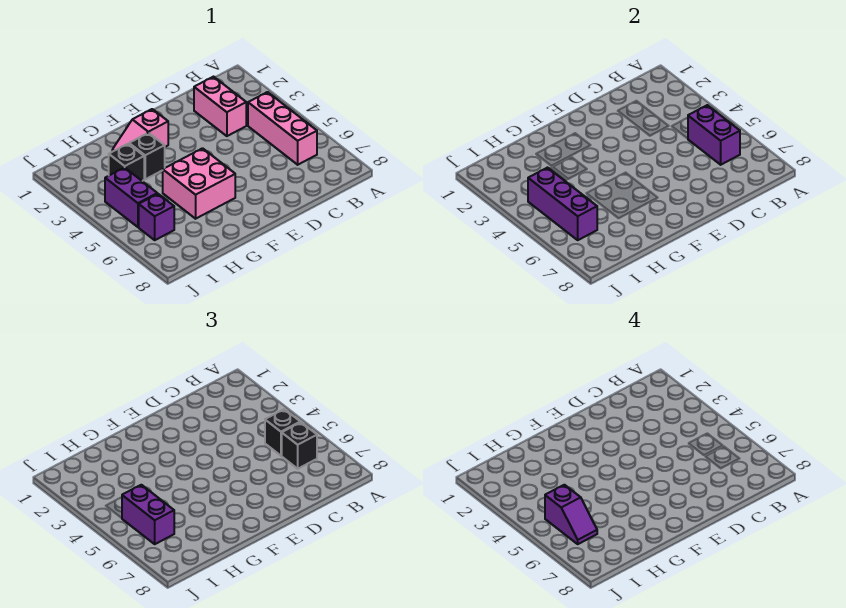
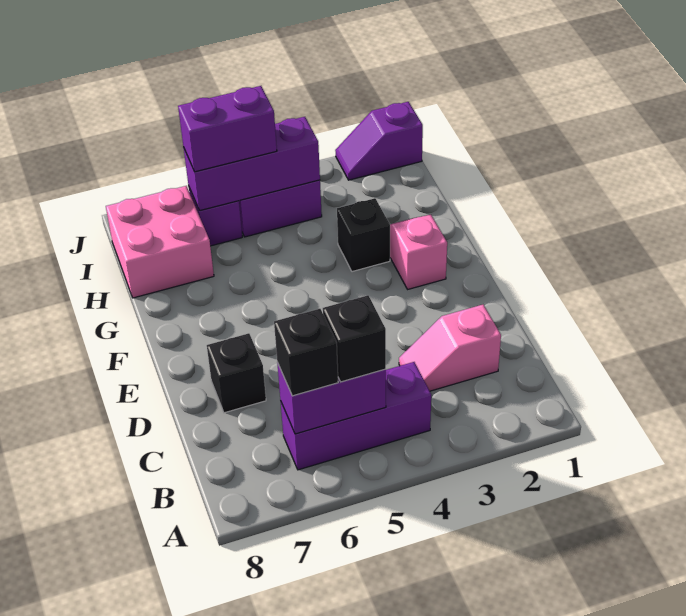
pink 1x3 brick [248,92,317,165] -> purple 1x3 brick [281,362,431,470]
pink 1x2 brick [194,77,246,136] -> pink 1x2 slope [399,305,501,391]
pink 2x2 brick [163,148,235,219] -> pink 2x2 brick moved to [106,186,214,298]
black 1x1 brick [109,144,144,181] -> black 1x1 brick moved to [207,333,266,413]
purple 1x2 slope [545,485,597,544] -> purple 1x2 slope moved to [335,102,423,180]

